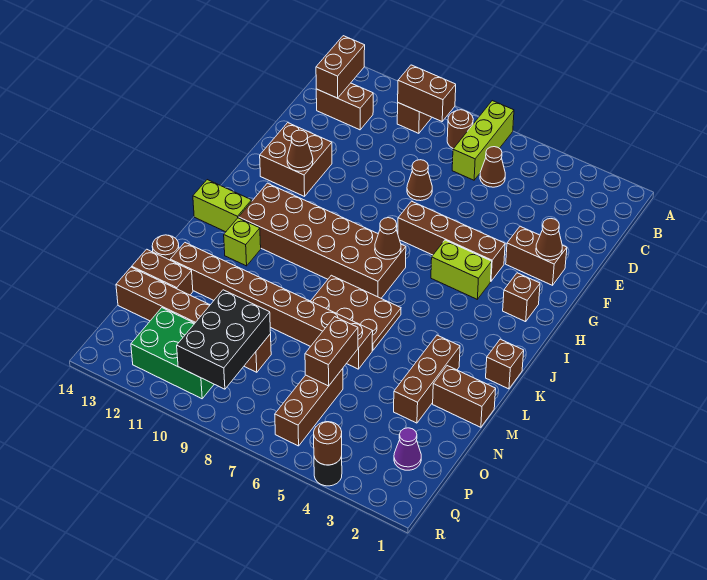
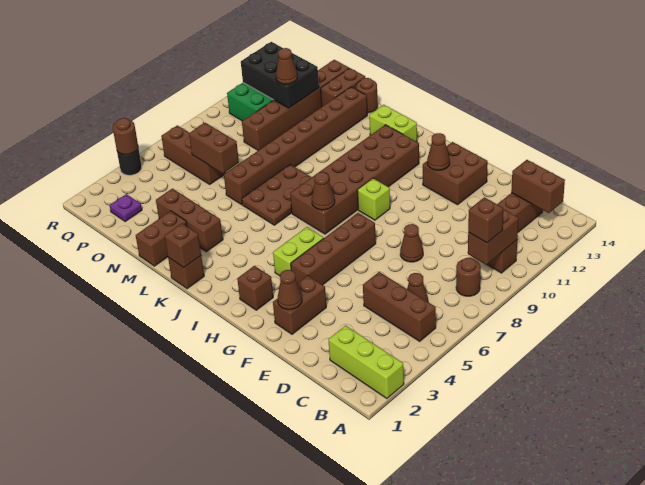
lime 1x3 brick [452,101,514,180] -> lime 1x3 brick moved to [328,325,404,399]
none -> brown 1x3 brick [363,272,436,341]
none -> brown 1x1 brick [468,197,503,243]
lime 1x2 brick [193,180,252,232] -> lime 1x2 brick turned to [369,105,417,142]
none -> brown 1x1 brick [165,223,201,267]
lime 1x1 brick [224,218,261,266] -> lime 1x1 brick moved to [358,178,390,220]
black 2x3 brick [177,290,271,389] -> black 2x3 brick moved to [241,42,319,108]
none -> brown 1x1 cone [276,48,297,84]
purple 1x1 cone [394,428,421,470] -> purple 1x1 plate [110,194,142,221]

